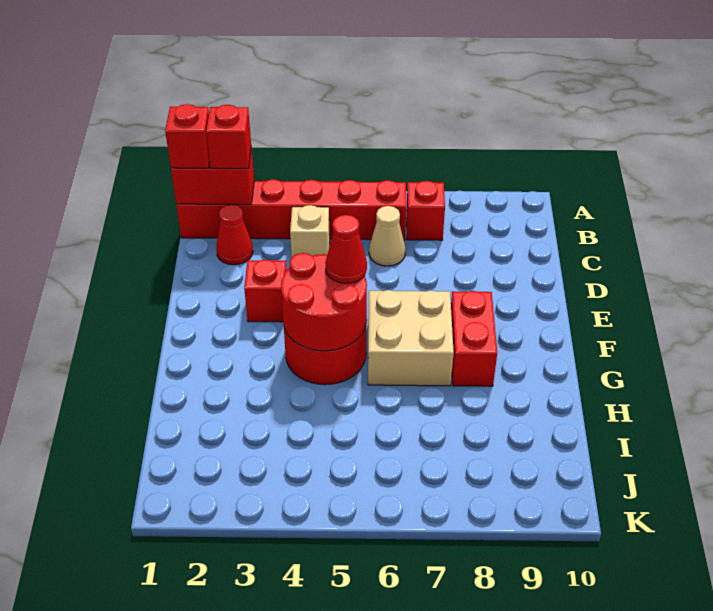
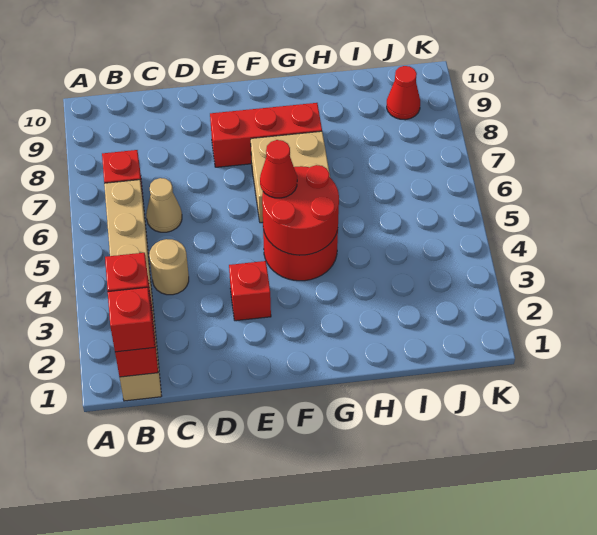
red 1x6 brick [176,179,406,240] -> tan 1x6 brick [104,180,161,401]
red 1x1 cone [216,204,253,265] -> red 1x1 cone moved to [387,66,420,120]
tan 1x1 brick [290,205,330,257] -> tan 1x1 round brick [149,239,189,295]
red 1x2 brick [451,291,497,386] -> red 1x3 brick [210,103,322,167]

